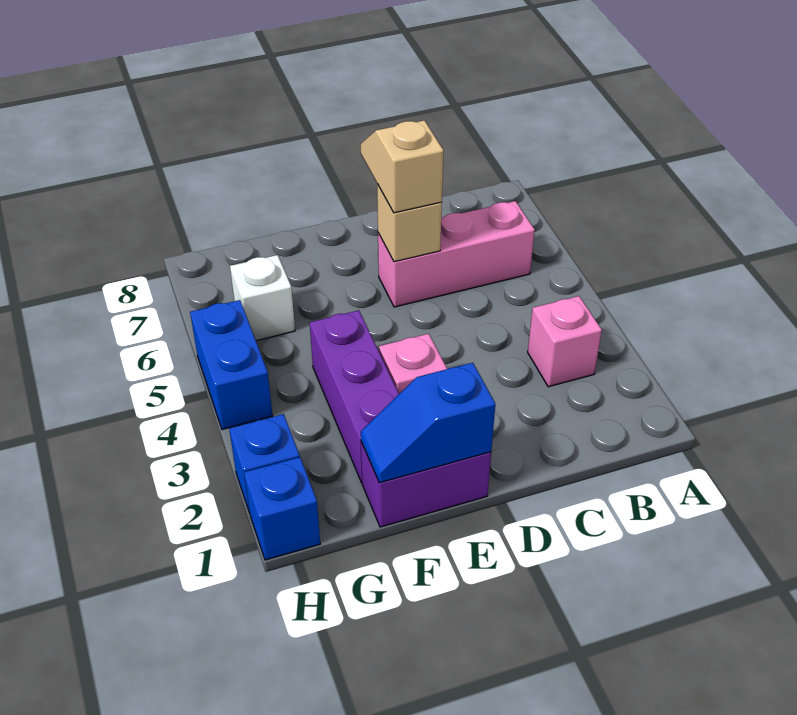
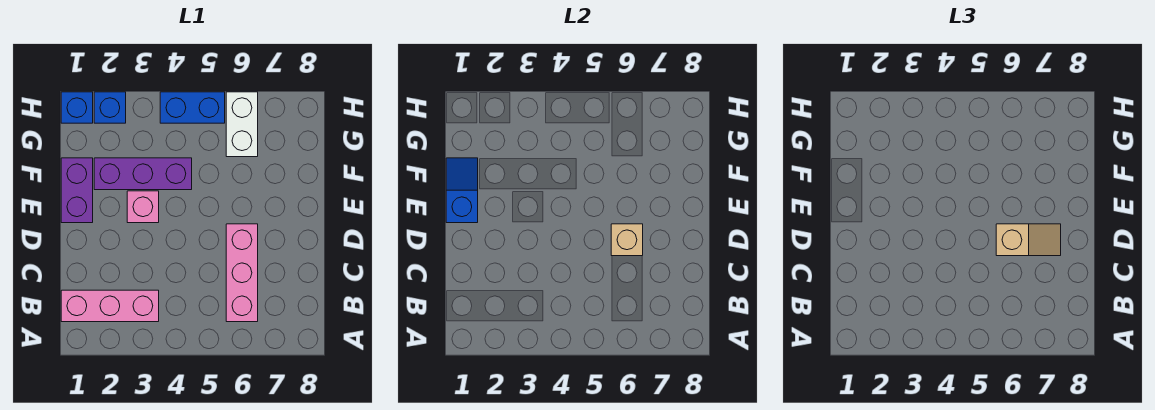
pink 1x1 brick [528,296,602,387] -> pink 1x3 brick [61,290,159,322]
white 1x1 brick [230,255,295,341] -> white 1x2 brick [226,92,258,157]

